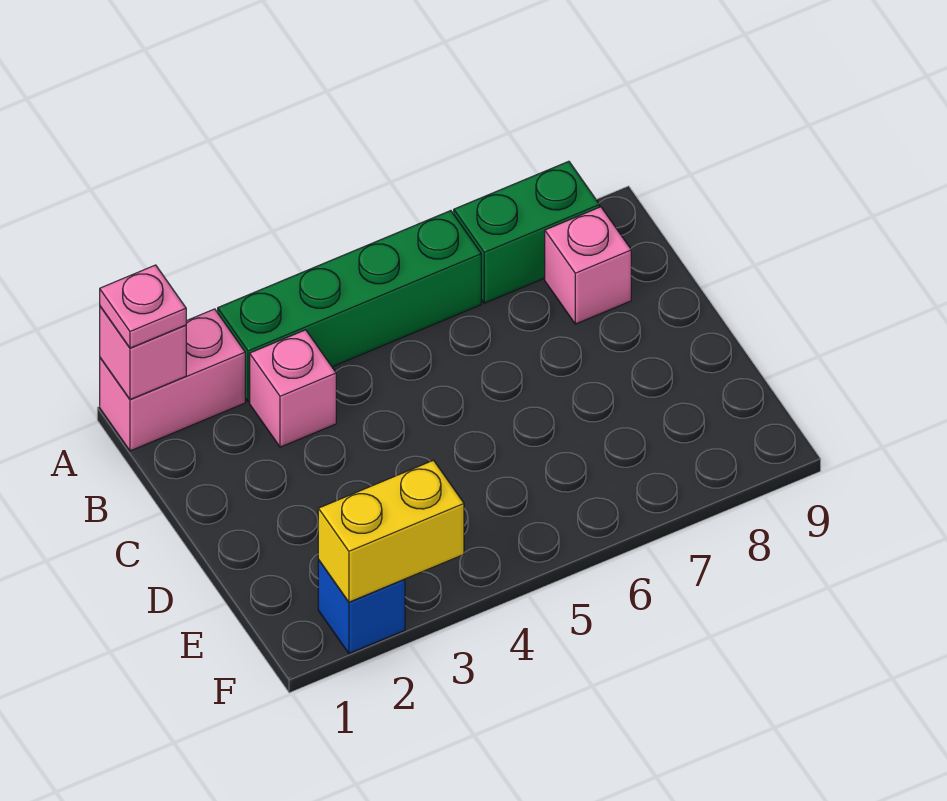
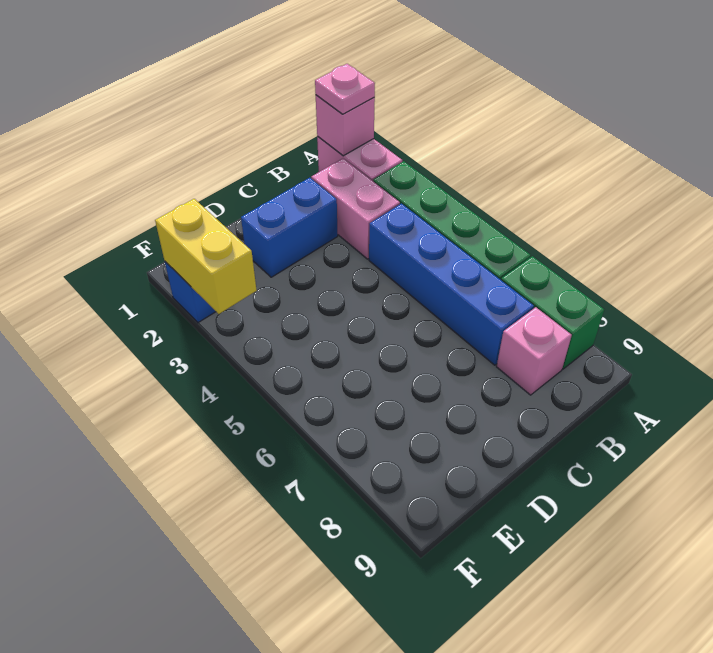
pink 1x1 brick [250,330,336,447] -> pink 1x2 brick [311,159,400,259]
none -> blue 1x4 brick [369,204,534,365]
none -> blue 1x2 brick [241,178,338,277]

